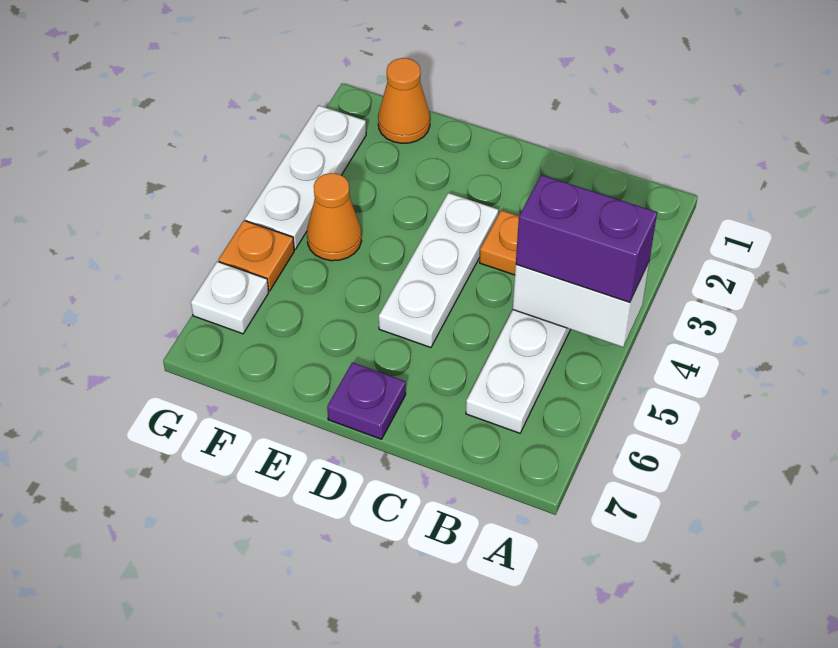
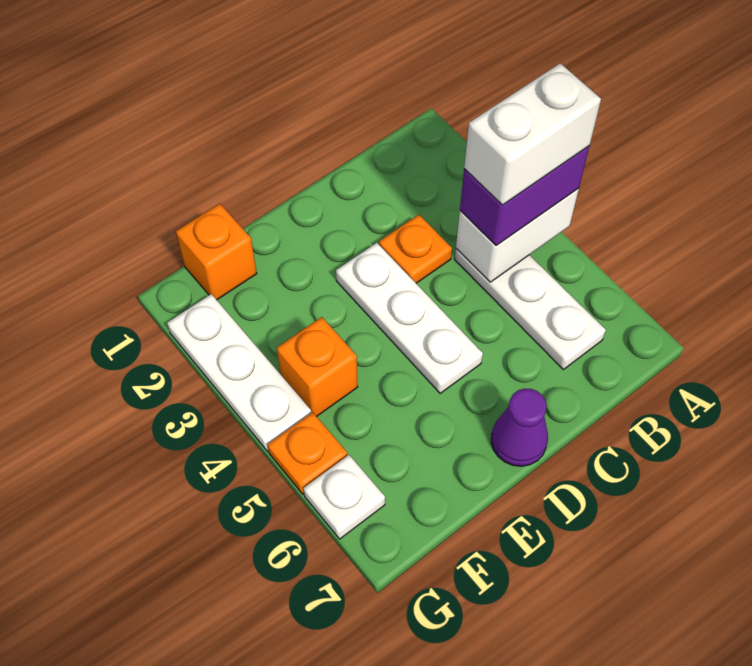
none -> white 1x2 brick [464,63,601,205]
purple 1x1 plate [327,362,406,439] -> purple 1x1 cone [491,389,548,466]
orange 1x1 cone [378,58,430,143] -> orange 1x1 brick [176,204,257,300]
orange 1x1 cone [307,173,362,261] -> orange 1x1 brick [277,317,358,416]

